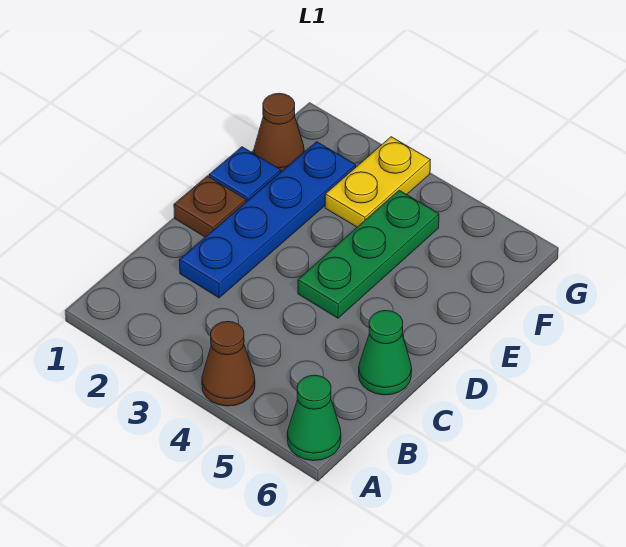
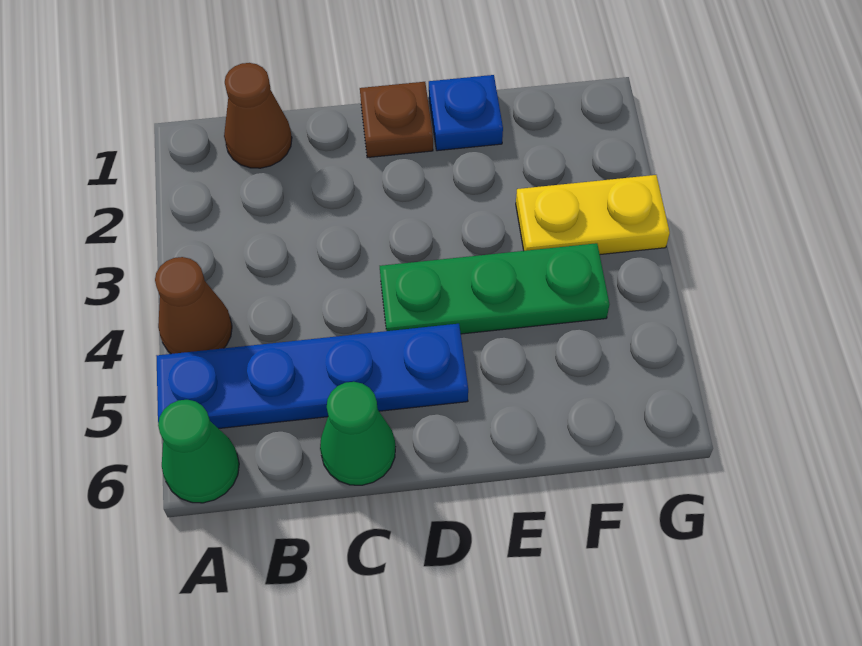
blue 1x4 plate [179,142,356,298] -> blue 1x4 plate moved to [157,324,468,429]
brown 1x1 cone [254,93,304,172] -> brown 1x1 cone moved to [224,63,292,168]

